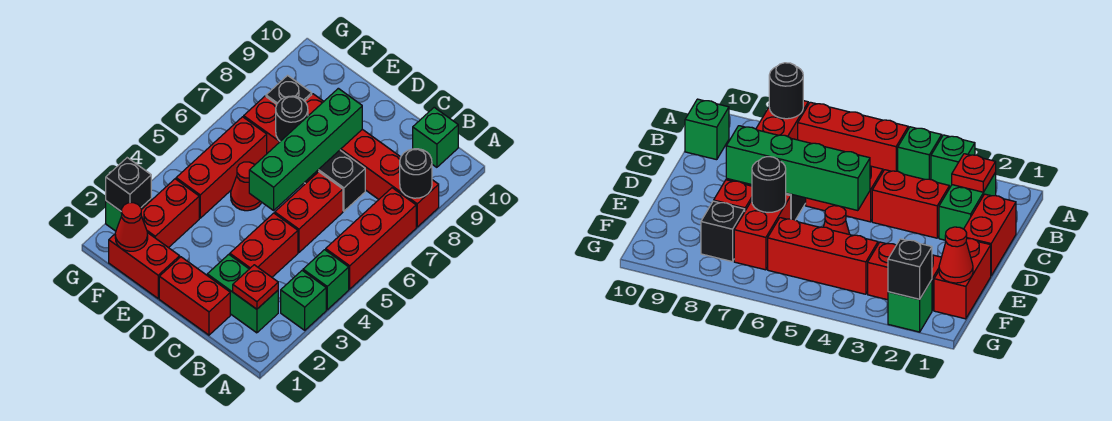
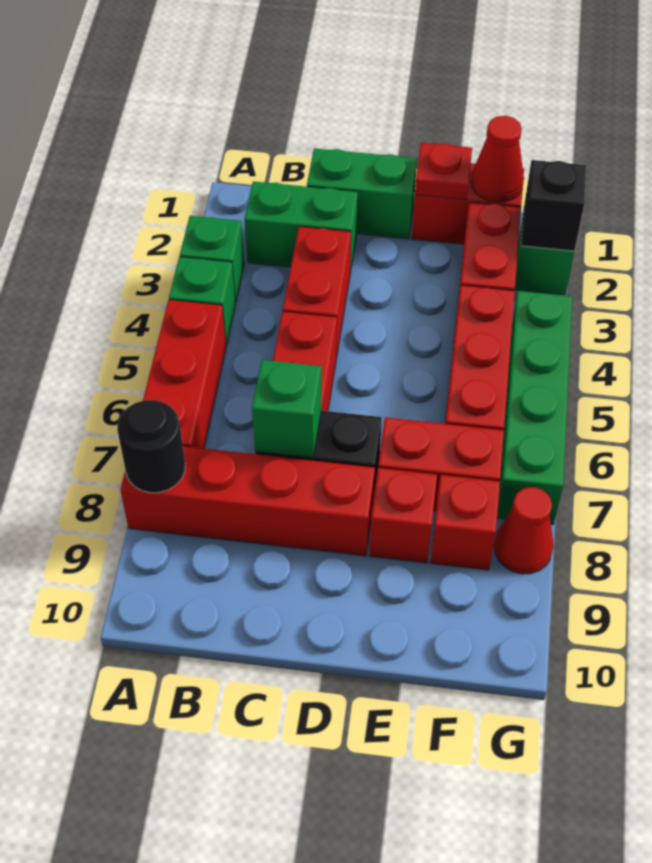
red 1x1 plate [233,265,278,309] -> red 1x1 plate moved to [415,143,472,200]
green 1x1 brick [413,107,458,167] -> green 1x1 brick moved to [252,360,322,458]
red 1x2 brick [159,257,230,335] -> green 1x2 brick [307,148,417,239]
green 1x4 brick [249,88,362,210] -> green 1x4 brick moved to [497,291,572,525]
red 1x1 cone [231,162,262,211] -> red 1x1 cone moved to [494,487,554,574]
black 1x1 round brick [276,96,308,141] -> none
black 1x1 brick [266,76,312,104] -> red 1x1 brick [431,475,500,570]

